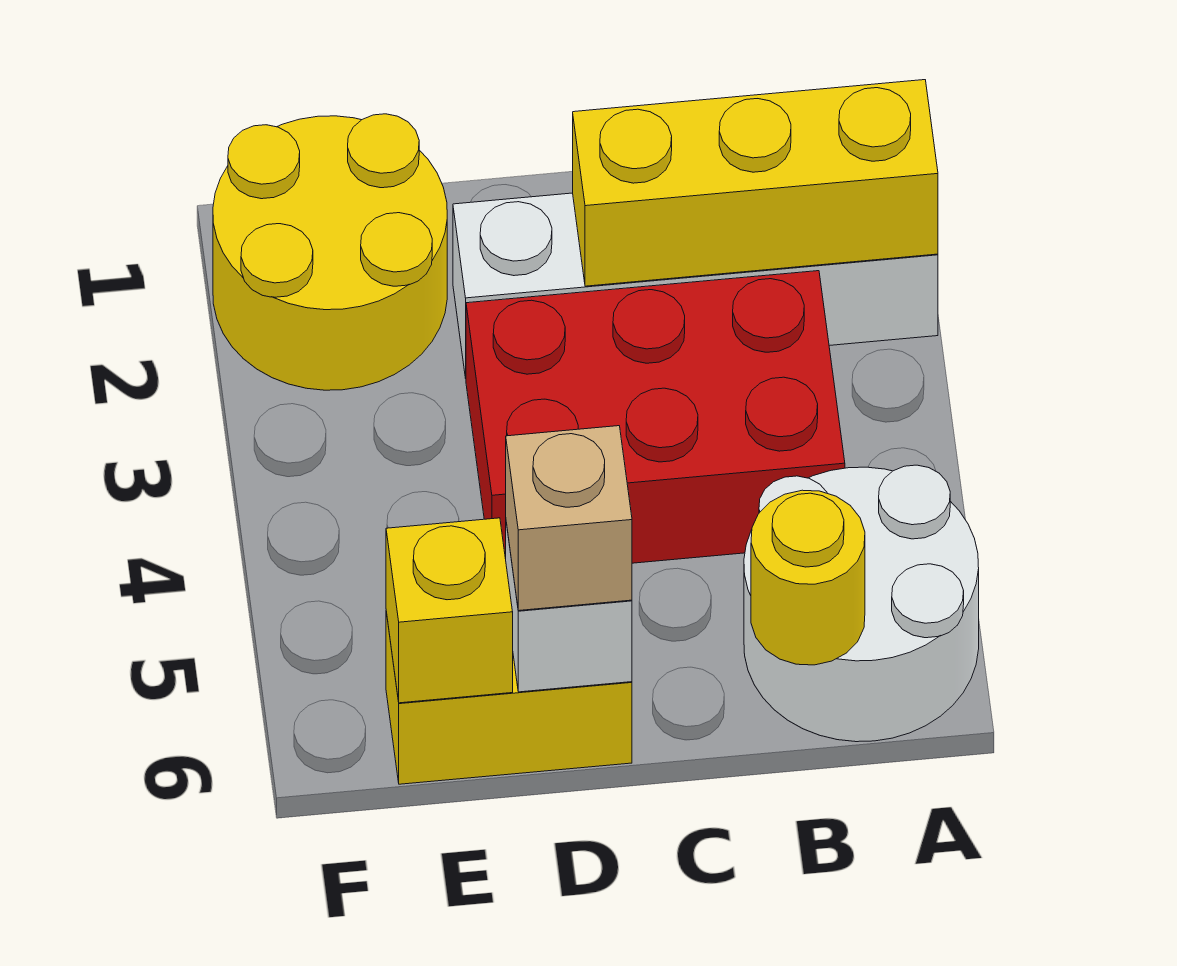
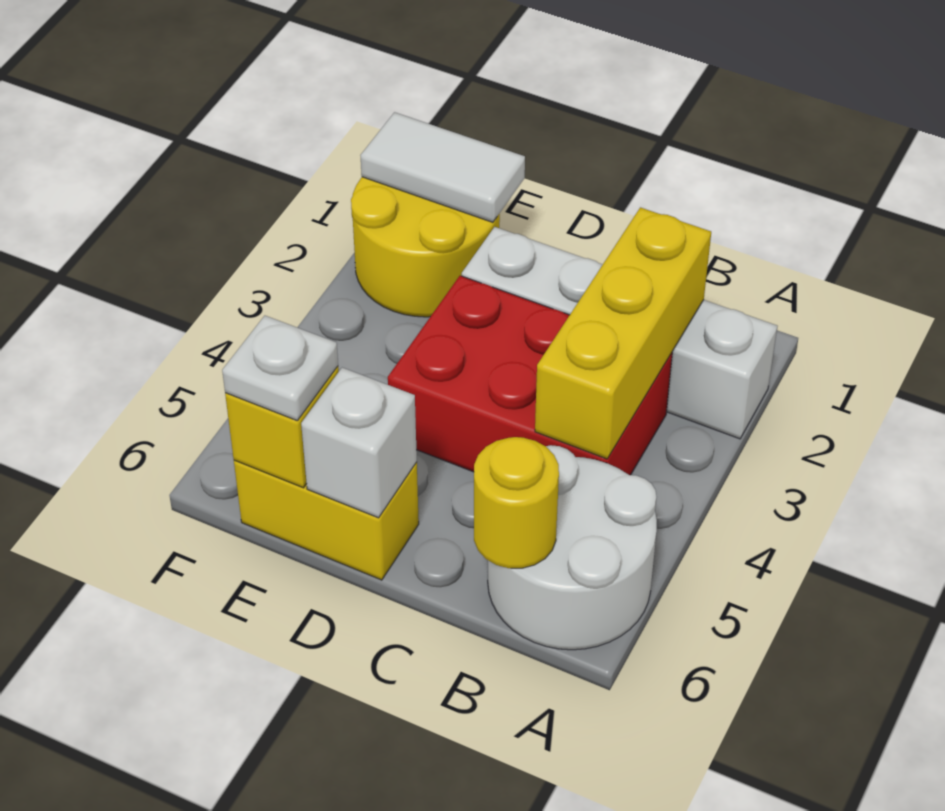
yellow 1x3 brick [573,80,938,286] -> yellow 1x3 brick turned to [535,207,711,459]
tan 1x1 brick [506,426,632,611] -> none
none -> white 1x2 tile [360,112,525,222]
none -> white 1x1 plate [222,316,338,420]

